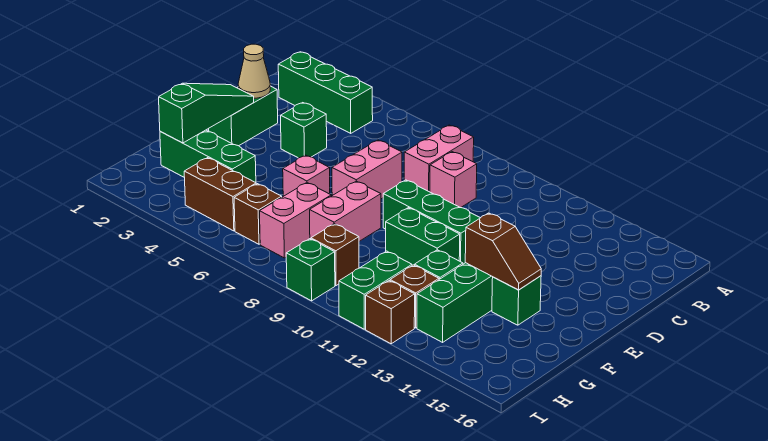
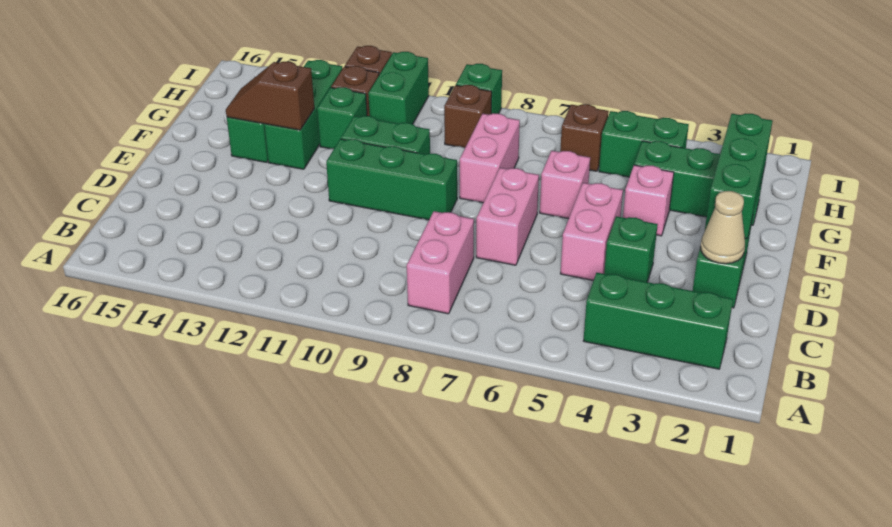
pink 1x1 brick [430,152,477,208] -> pink 1x1 brick moved to [623,165,674,236]
green 1x3 slope [159,83,254,143] -> green 1x3 brick [705,114,772,239]
pink 1x2 brick [260,183,331,258] -> pink 1x2 brick moved to [560,183,623,281]
brown 1x2 brick [184,158,256,231] -> green 1x2 brick [599,111,689,177]

